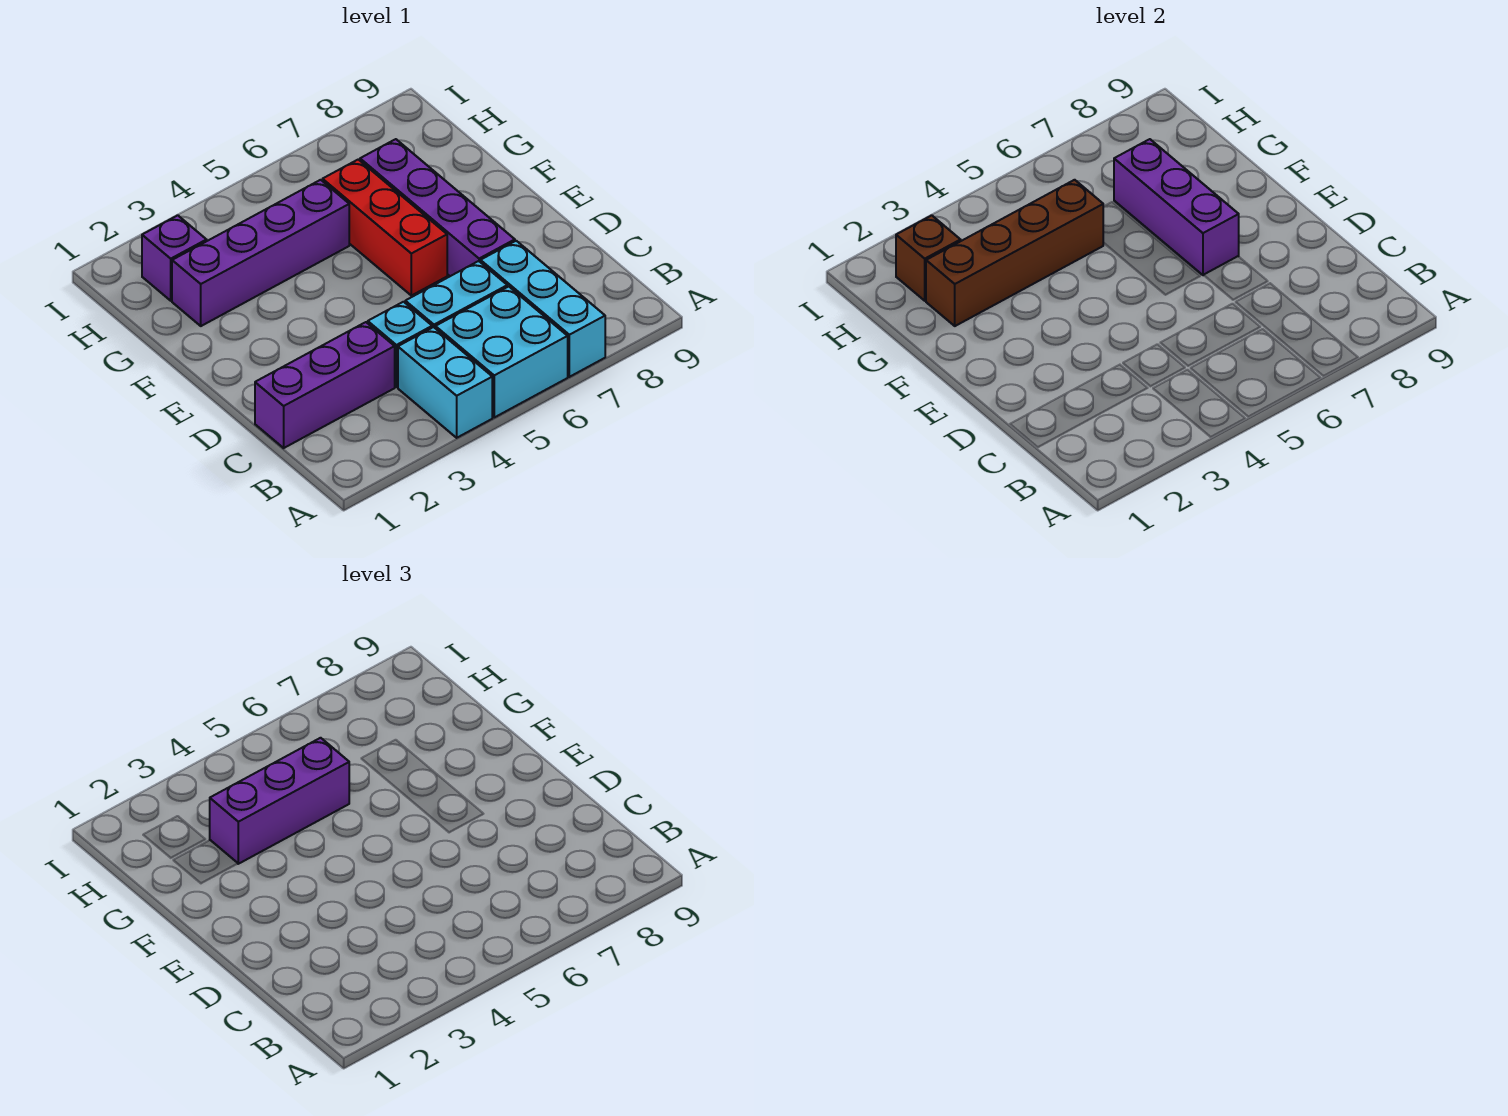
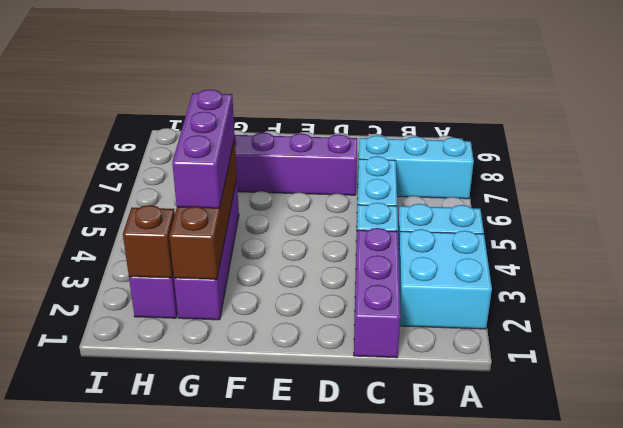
cyan 2x2 brick [435,286,568,417] -> cyan 2x2 brick moved to [399,229,492,329]
red 1x3 brick [323,159,447,296] -> none
purple 1x3 brick [1114,139,1239,275] -> none

